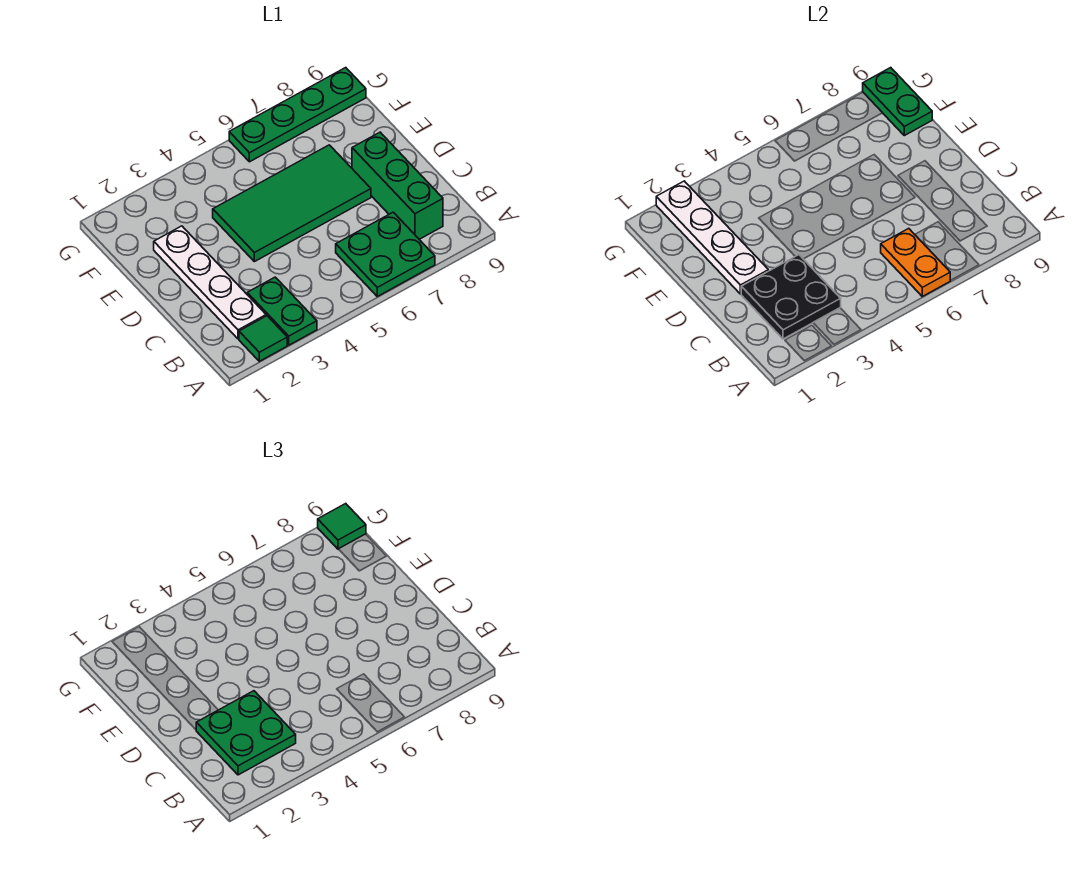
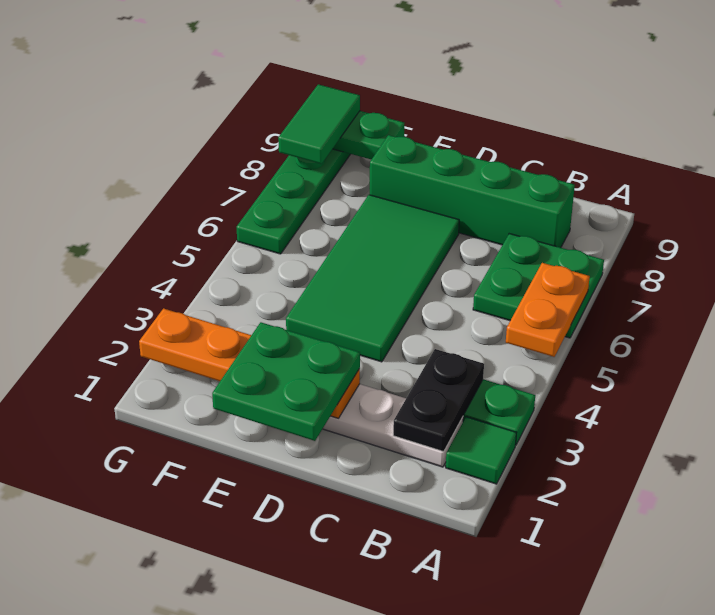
orange 1x2 plate [881,228,951,296] -> orange 1x2 plate turned to [506,263,590,357]
black 2x2 plate [741,255,841,339] -> black 1x2 plate [393,349,484,452]
green 2x2 plate [196,691,296,775] -> green 2x2 plate moved to [212,322,360,441]
green 1x3 brick [352,132,443,239] -> green 1x4 brick [370,135,575,248]
white 1x4 plate [656,181,768,294] -> orange 1x4 plate [139,308,360,418]
green 1x1 tile [318,504,366,549] -> green 1x2 tile [278,84,360,164]

